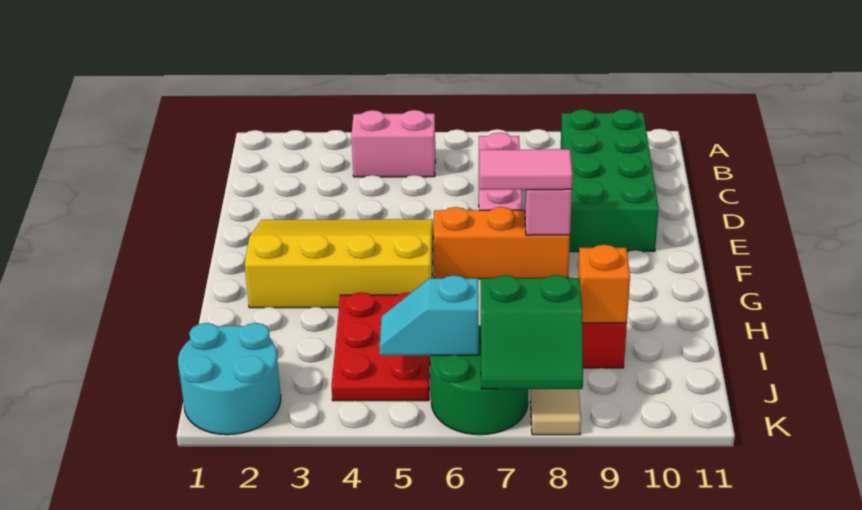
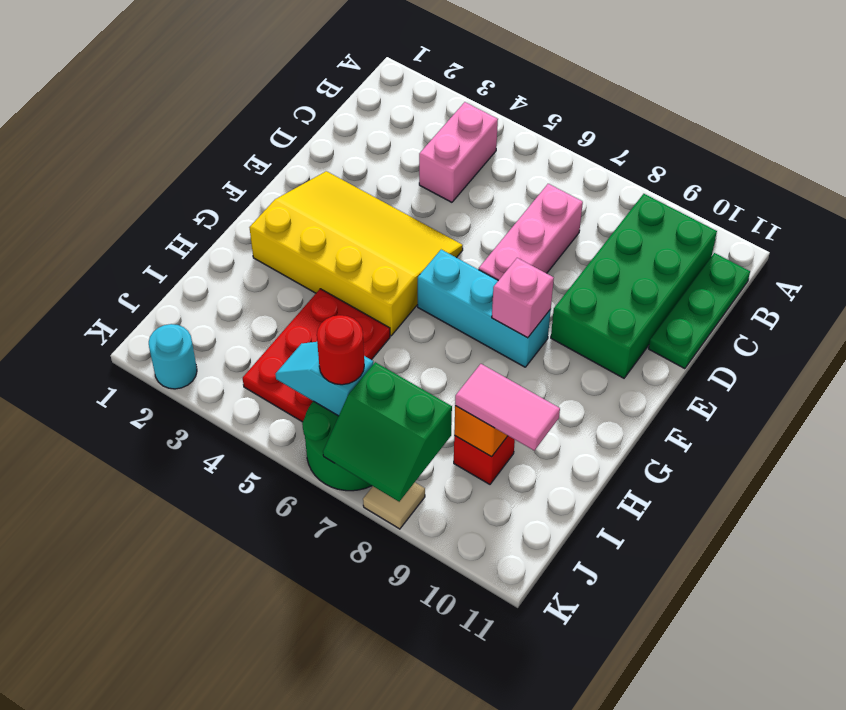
pink 1x2 brick [351,110,435,177] -> pink 1x2 brick turned to [419,102,498,202]
none -> green 1x3 plate [649,253,750,369]
orange 1x3 brick [434,207,570,279] -> cyan 1x3 brick [418,250,551,367]
pink 1x2 tile [480,149,573,190] -> pink 1x2 tile moved to [455,364,560,450]
cyan 2x2 round brick [178,323,281,435] -> cyan 1x1 round brick [149,324,197,389]
none -> red 1x1 round brick [317,315,364,385]

